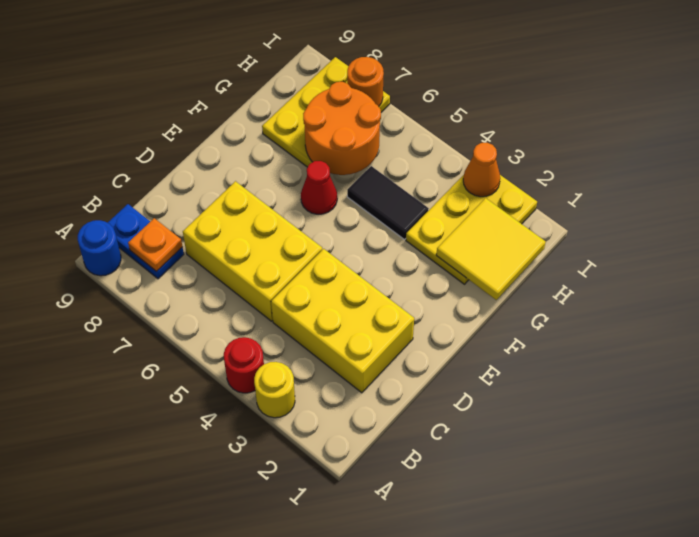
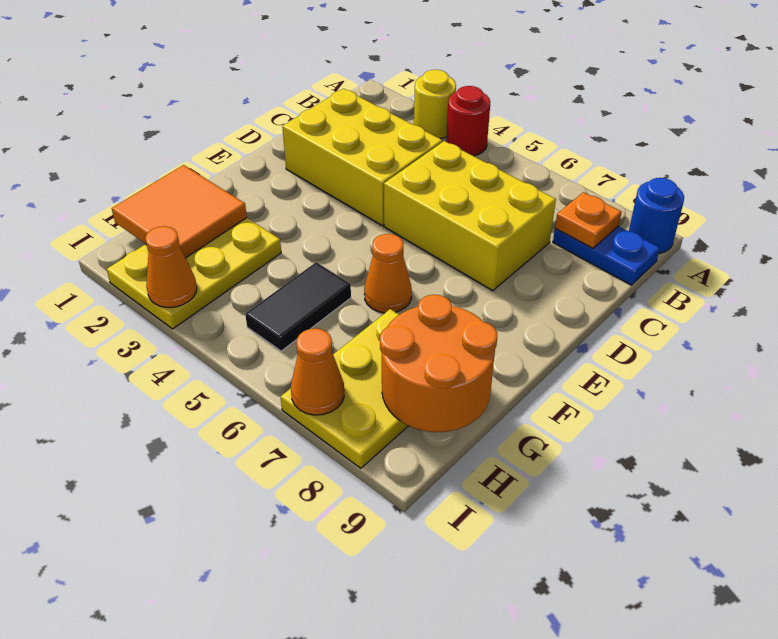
red 1x1 cone [301,161,337,214] -> orange 1x1 cone [364,234,412,313]
yellow 2x2 tile [436,198,546,300] -> orange 2x2 tile [112,165,247,258]
black 1x2 tile [347,166,429,239] -> black 1x2 tile turned to [245,262,351,351]
orange 2x2 round brick [303,82,381,175] -> orange 2x2 round brick moved to [380,295,497,432]
orange 1x1 round brick [347,57,384,106] -> orange 1x1 cone [291,328,344,415]

